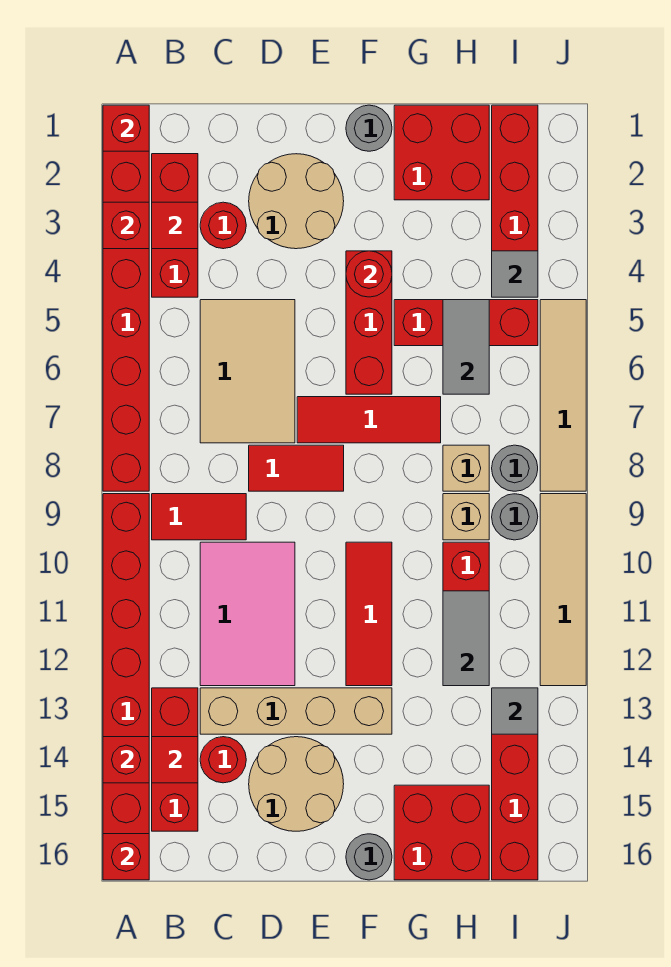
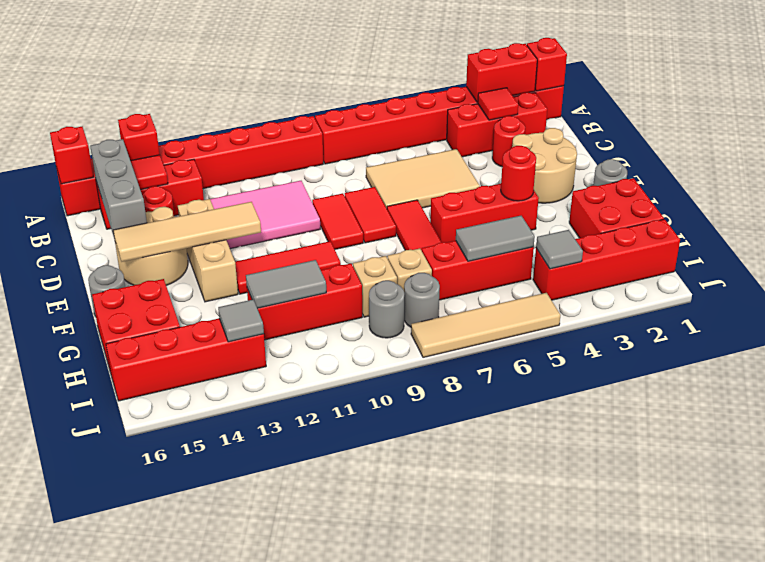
red 1x1 brick [103,202,149,249] -> red 1x2 brick [466,43,537,102]
red 1x2 tile [152,494,246,540] -> red 1x2 tile moved to [312,193,363,249]
none -> grey 1x3 brick [90,139,147,236]
tan 1x4 brick [200,688,392,734] -> tan 1x3 brick [178,199,238,302]
red 1x3 brick [394,300,538,346] -> red 1x3 brick turned to [422,241,534,300]
tan 1x4 tile [540,494,586,686] -> tan 1x4 tile moved to [113,202,261,262]

